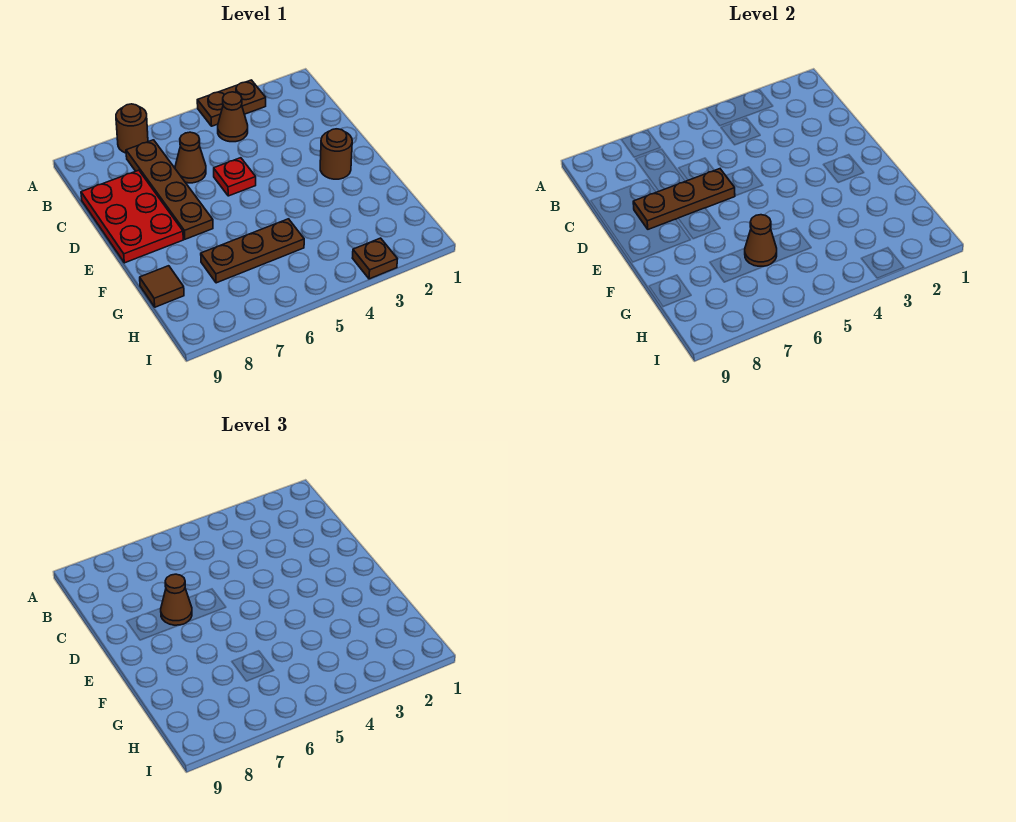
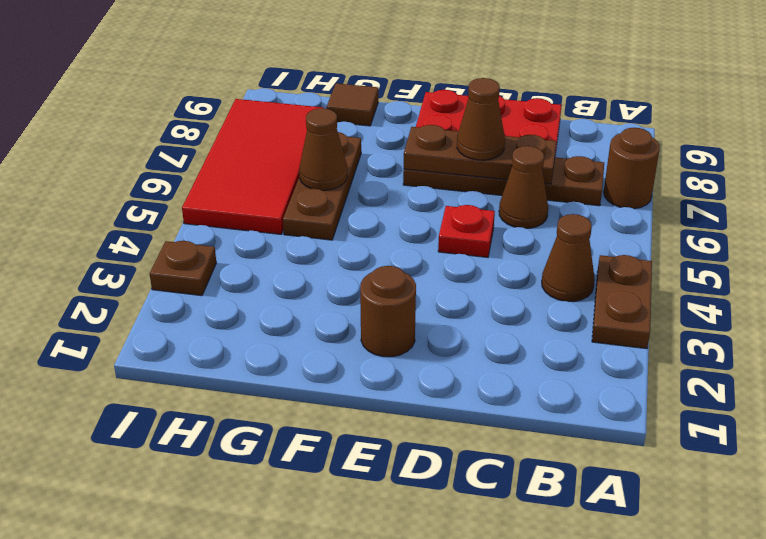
brown 1x3 plate [633,169,735,229] -> brown 1x3 plate turned to [404,125,556,184]
none -> red 2x4 tile [182,99,324,234]

